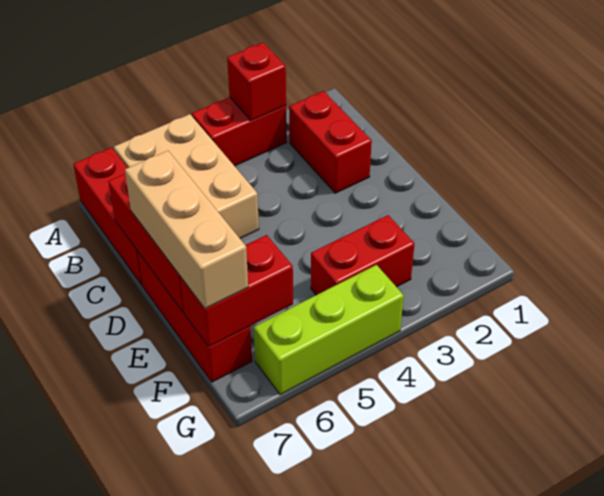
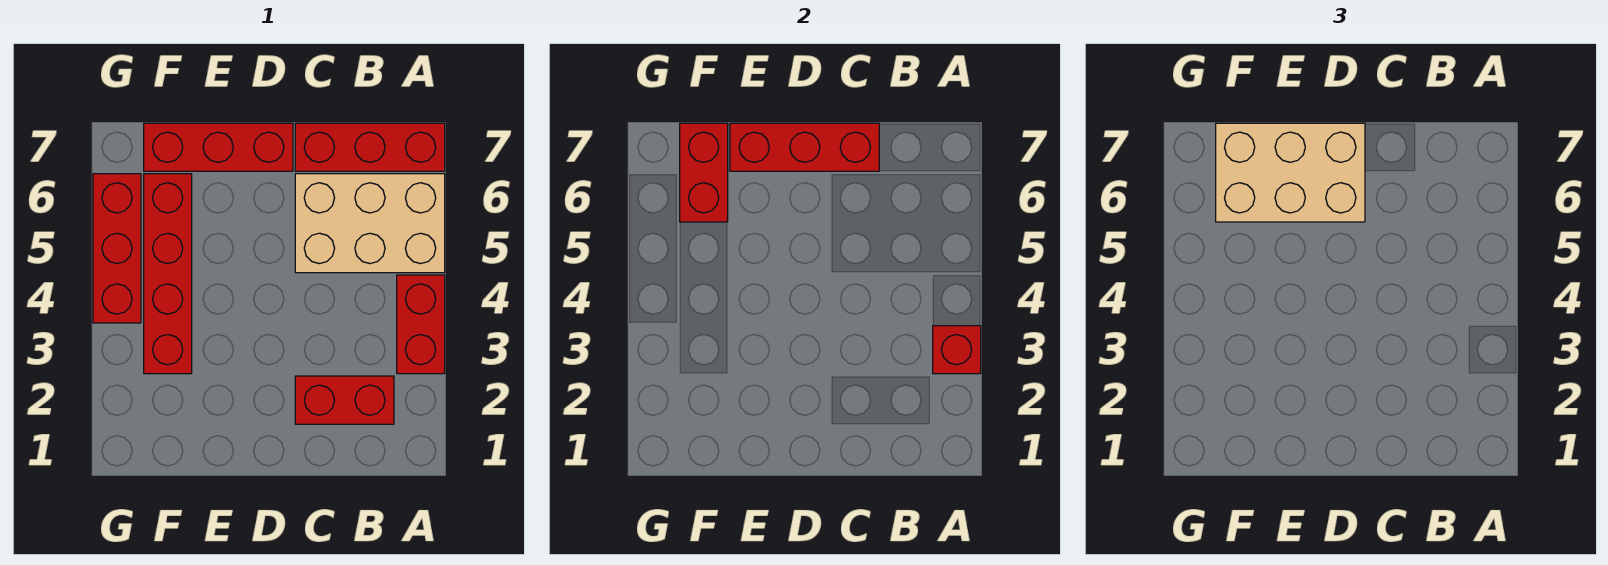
tan 1x3 brick [125,151,248,308] -> tan 2x3 brick [1216,123,1365,222]
red 1x2 brick [311,215,415,295] -> red 1x4 brick [144,174,192,374]
lime 1x3 brick [254,265,404,395] -> red 1x3 brick [93,174,141,323]

